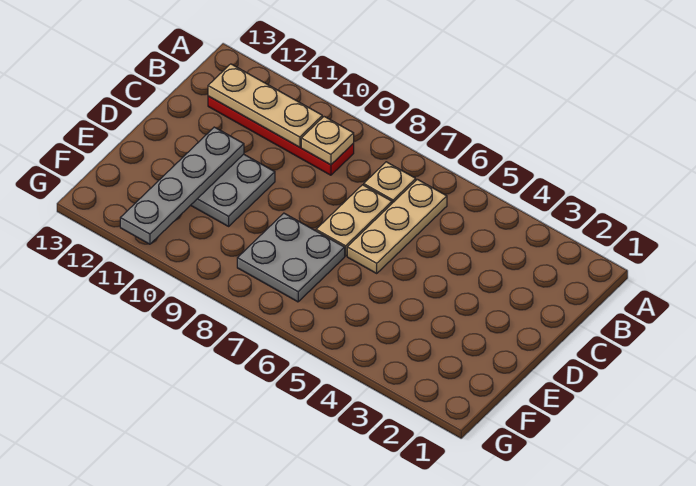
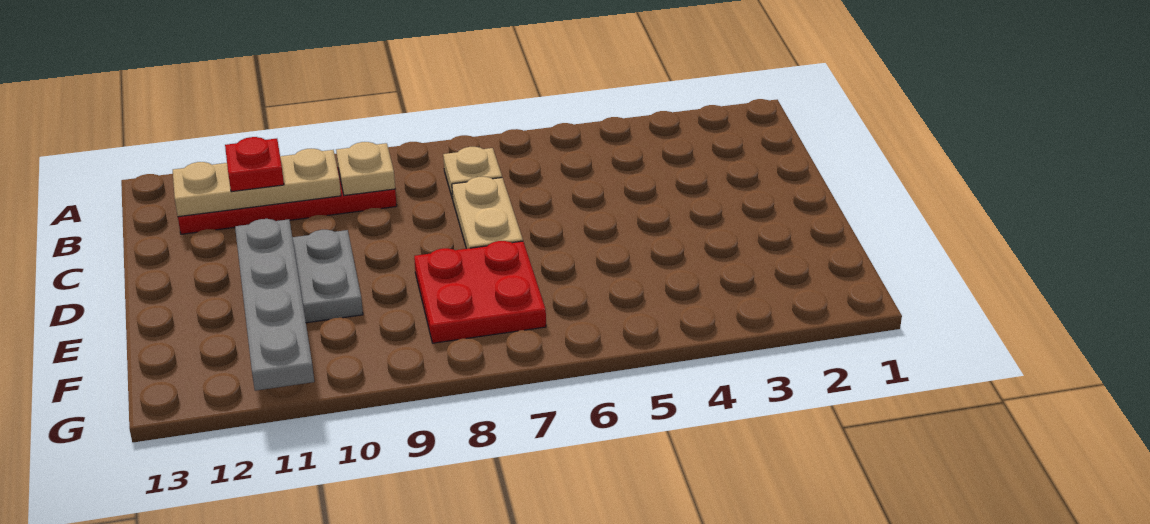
tan 1x3 plate [347,179,447,273] -> none
none -> red 1x1 plate [225,137,284,192]
grey 2x2 plate [237,213,345,302] -> red 2x2 plate [414,241,546,343]

